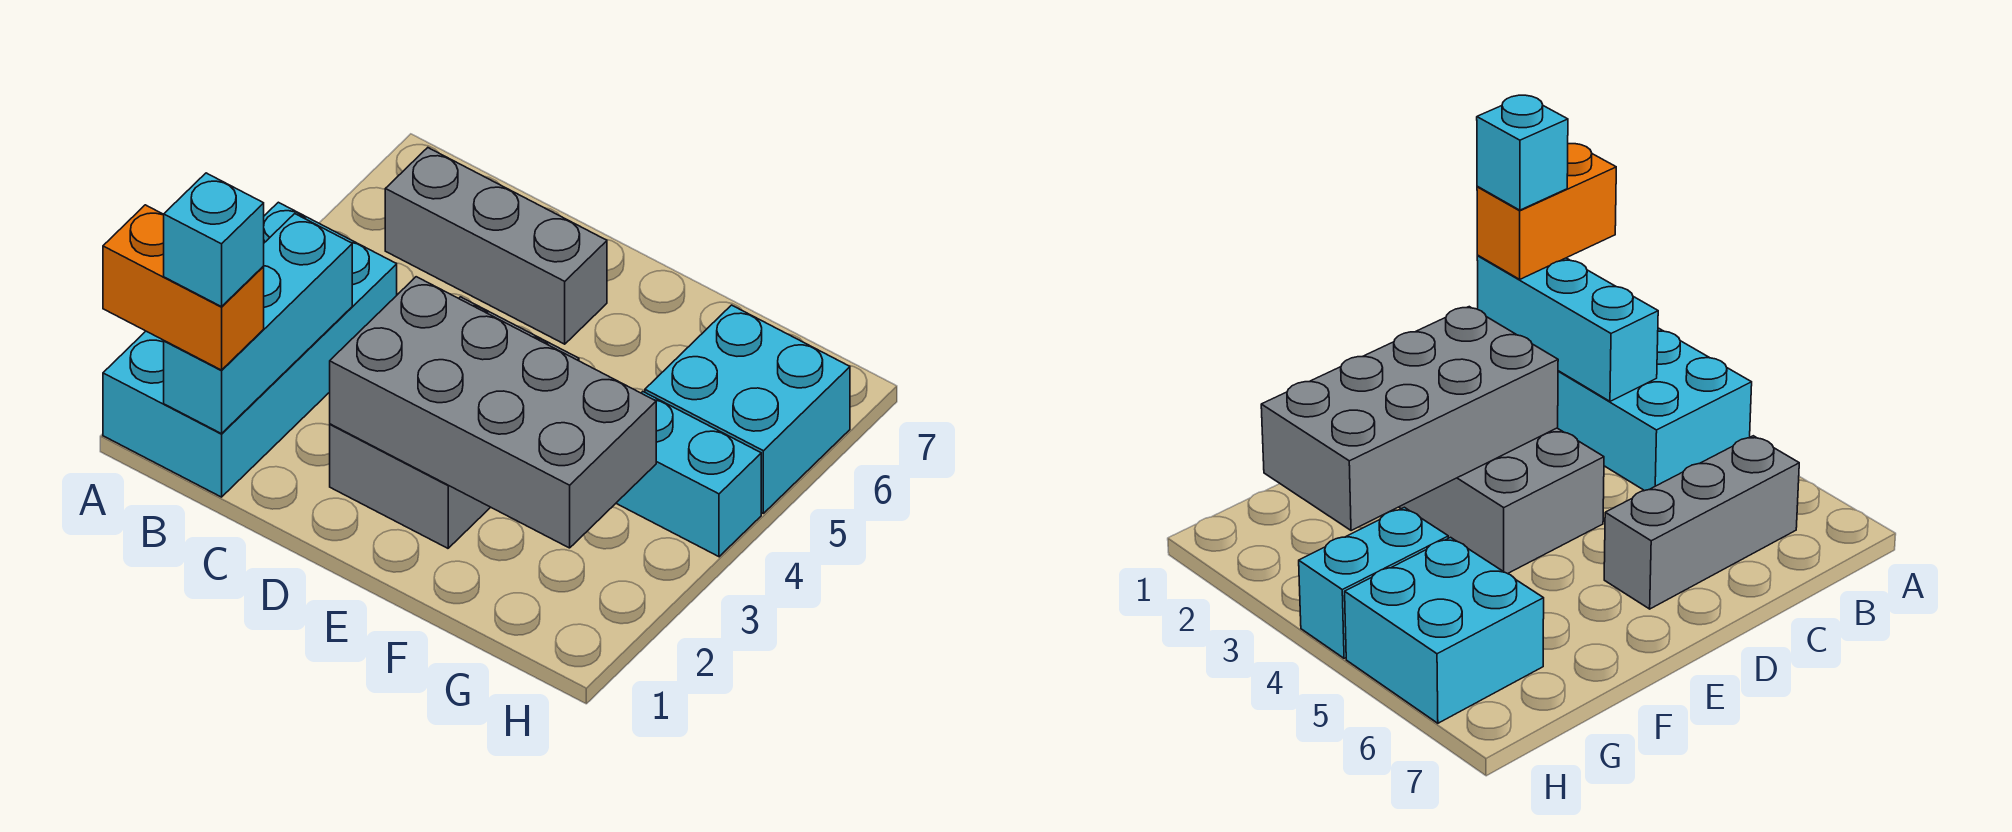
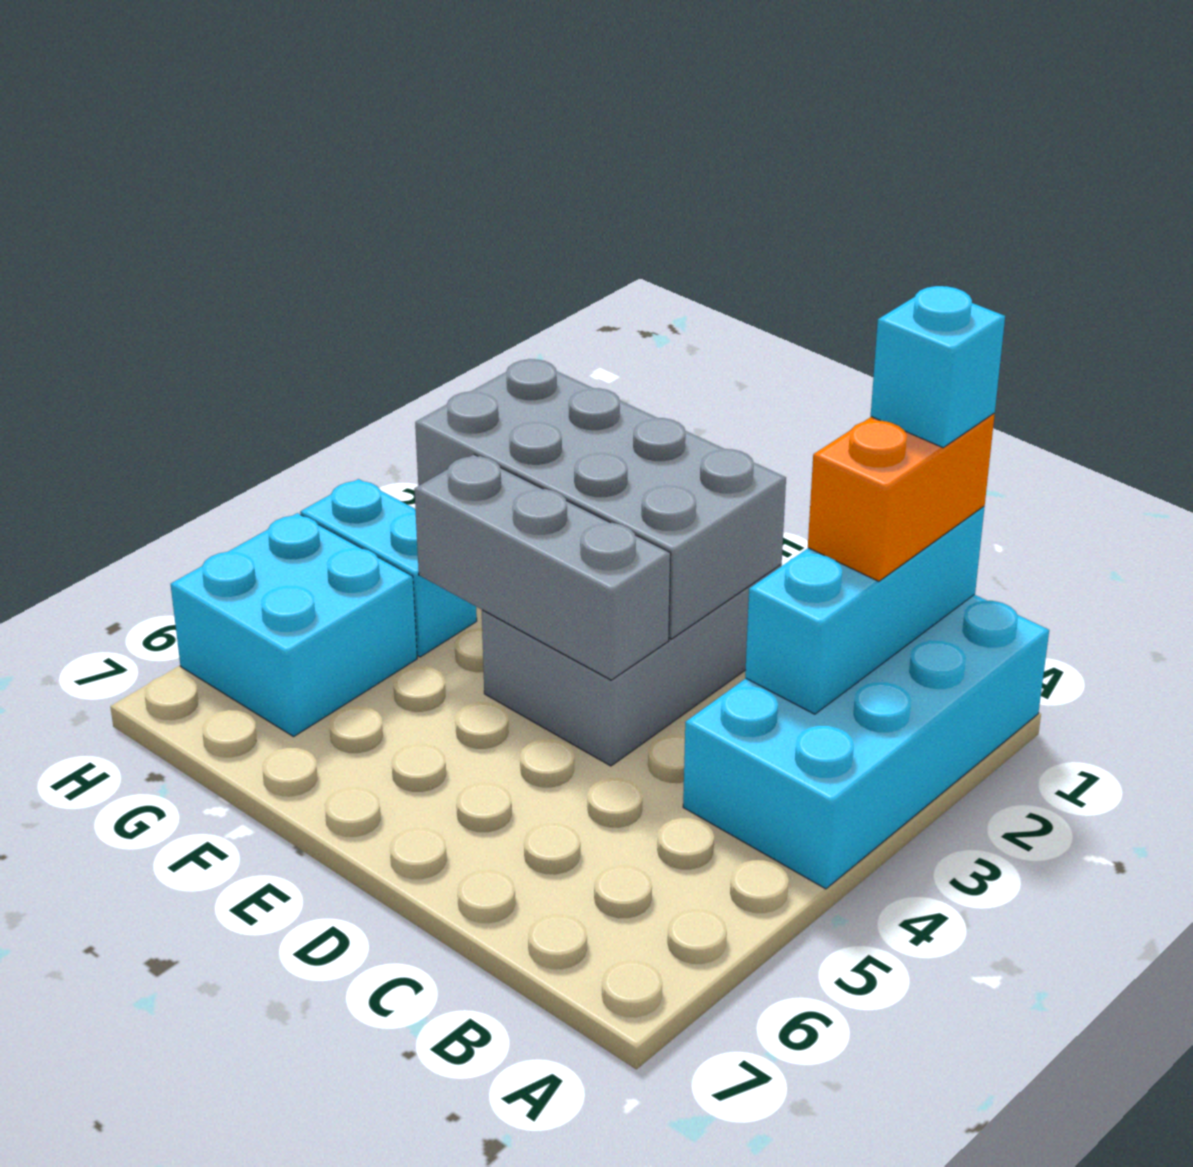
orange 1x2 brick [103,205,264,370] -> orange 1x2 brick turned to [808,414,995,581]
grey 1x3 brick [385,148,607,344] -> grey 1x3 brick moved to [414,455,671,680]

